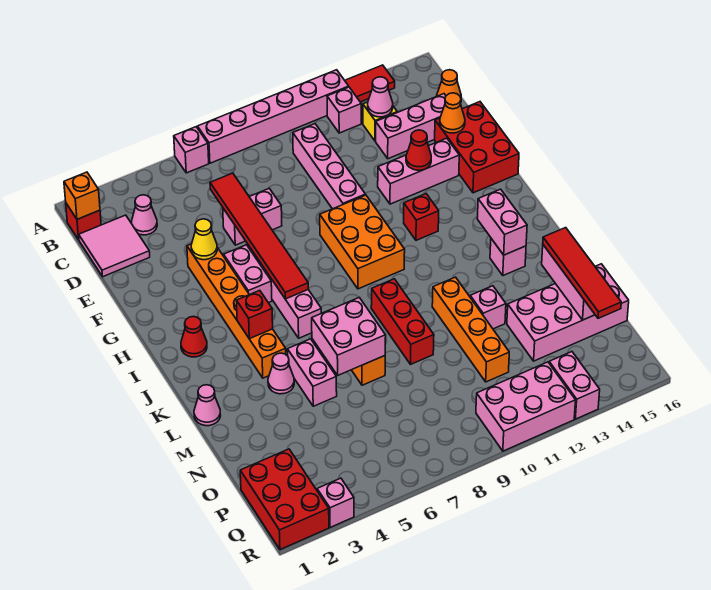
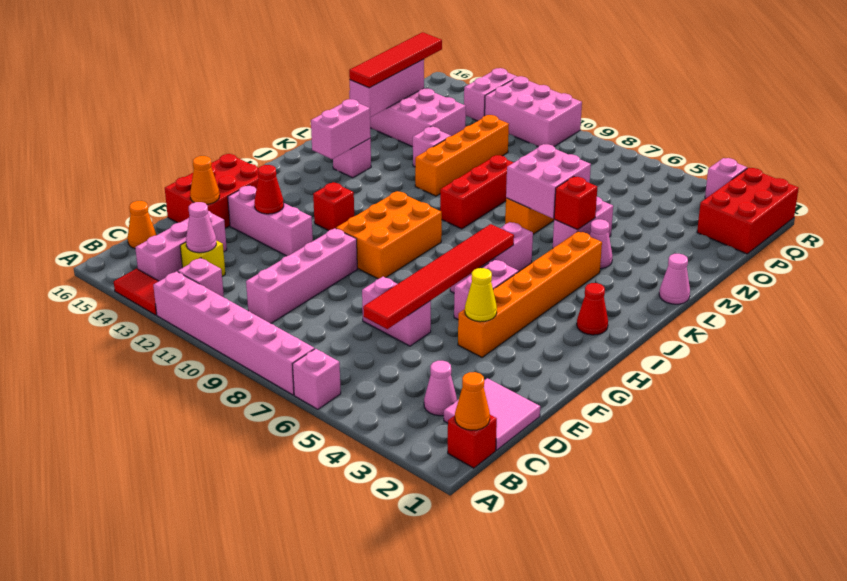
orange 1x1 brick [64,172,100,219] -> orange 1x1 cone [455,372,490,430]
pink 1x3 brick [376,94,446,159] -> pink 1x3 brick turned to [135,211,227,281]
red 1x1 brick [236,290,273,339] -> red 1x1 brick moved to [554,176,597,230]

